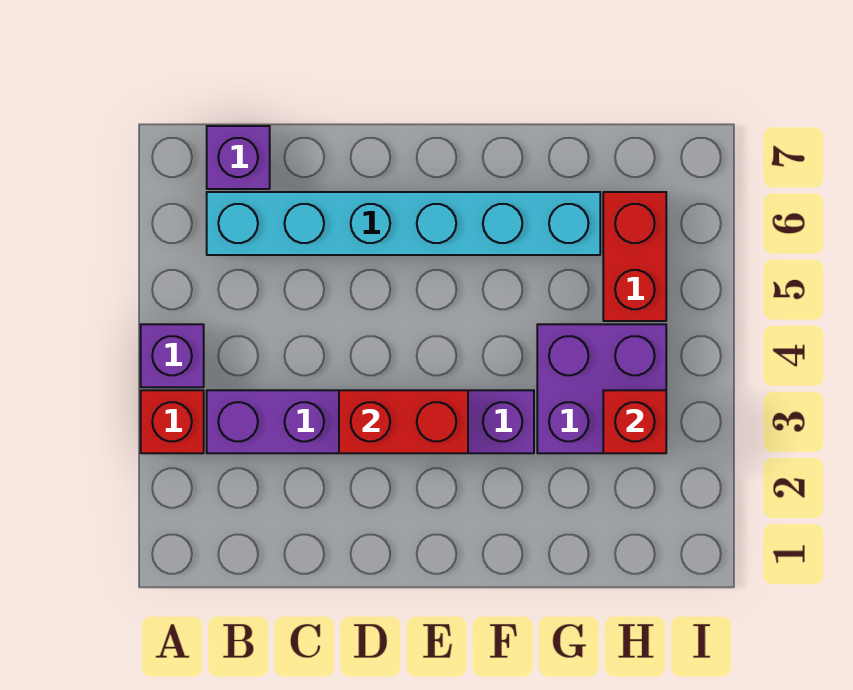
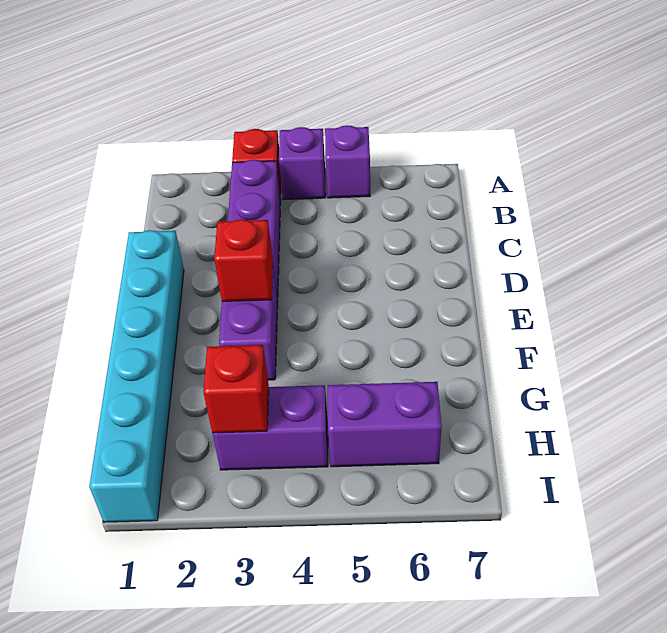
cyan 1x6 brick [207,192,600,255] -> cyan 1x6 brick moved to [89,230,184,522]
purple 1x1 brick [207,126,270,189] -> purple 1x1 brick moved to [325,125,370,198]
red 1x2 brick [339,390,468,453] -> red 1x1 brick [214,220,273,301]
purple 2x2 brick [537,324,666,453] -> purple 1x2 brick [212,385,328,470]
red 1x2 brick [603,192,666,321] -> purple 1x2 brick [328,382,442,467]

